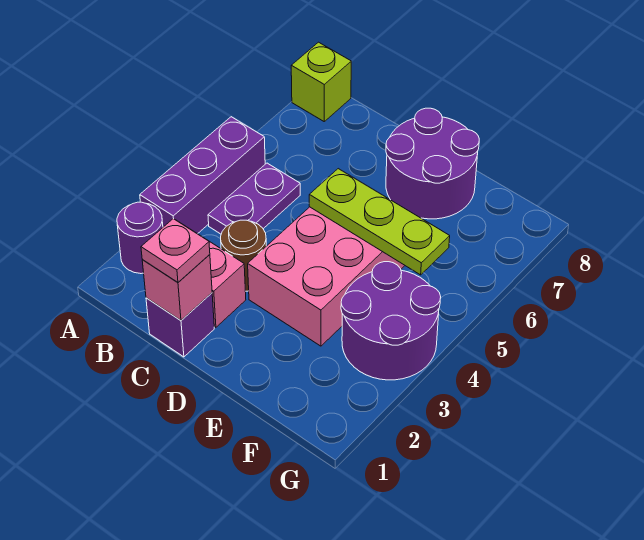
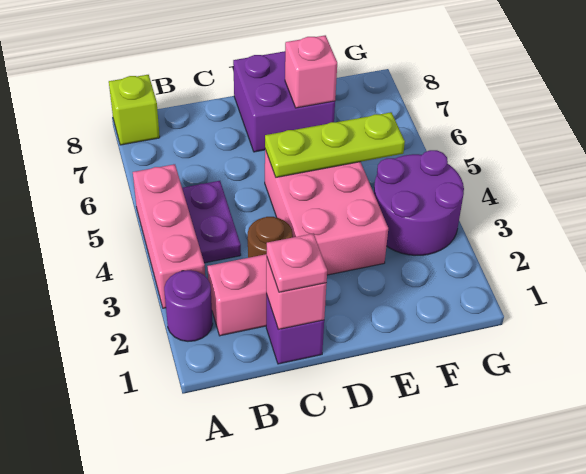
purple 1x3 brick [140,117,265,234] -> pink 1x3 brick [133,164,205,308]
purple 2x2 round brick [386,108,479,219] -> purple 2x2 brick [233,51,335,152]
none -> pink 1x1 brick [285,35,337,108]

